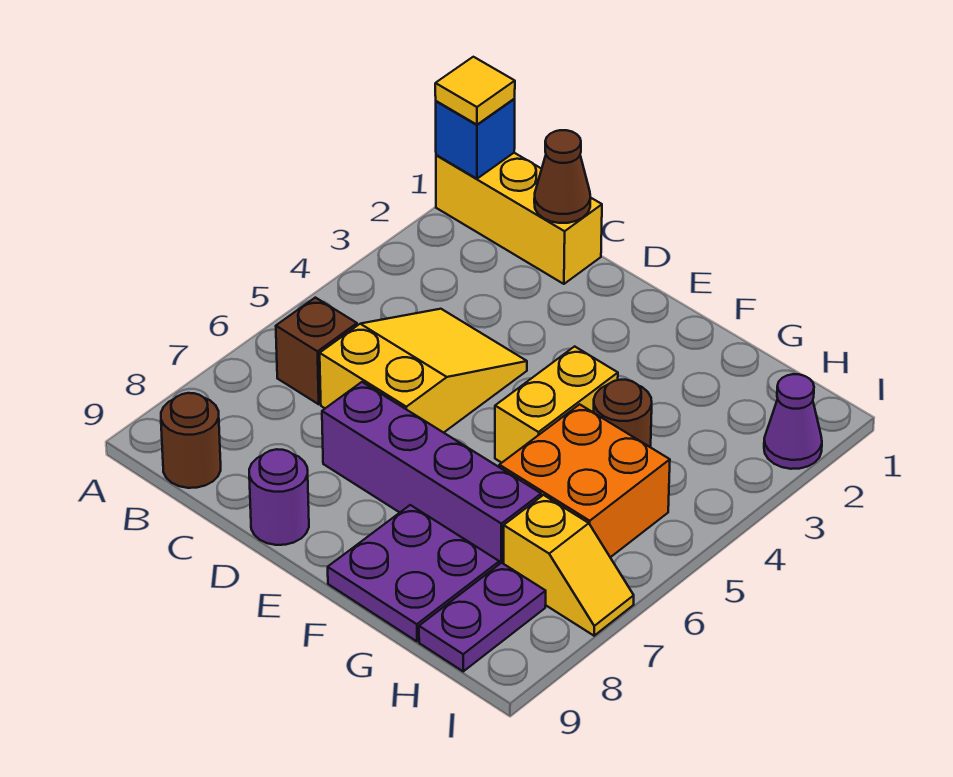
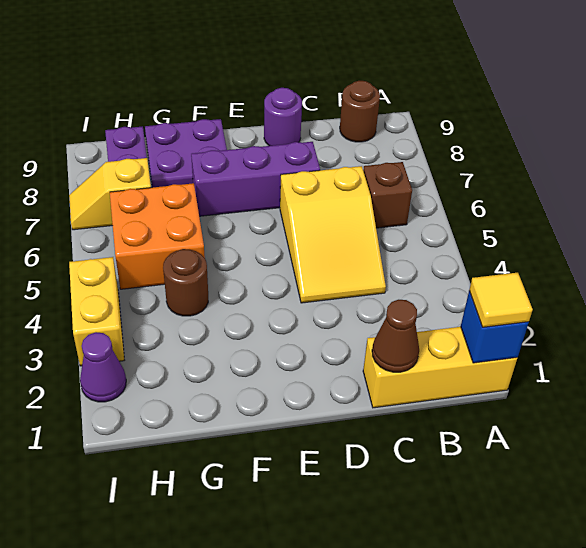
purple 1x4 brick [322,382,541,564] -> purple 1x3 brick [191,142,320,216]
yellow 1x2 brick [495,346,618,463] -> yellow 1x2 brick moved to [69,257,124,366]

